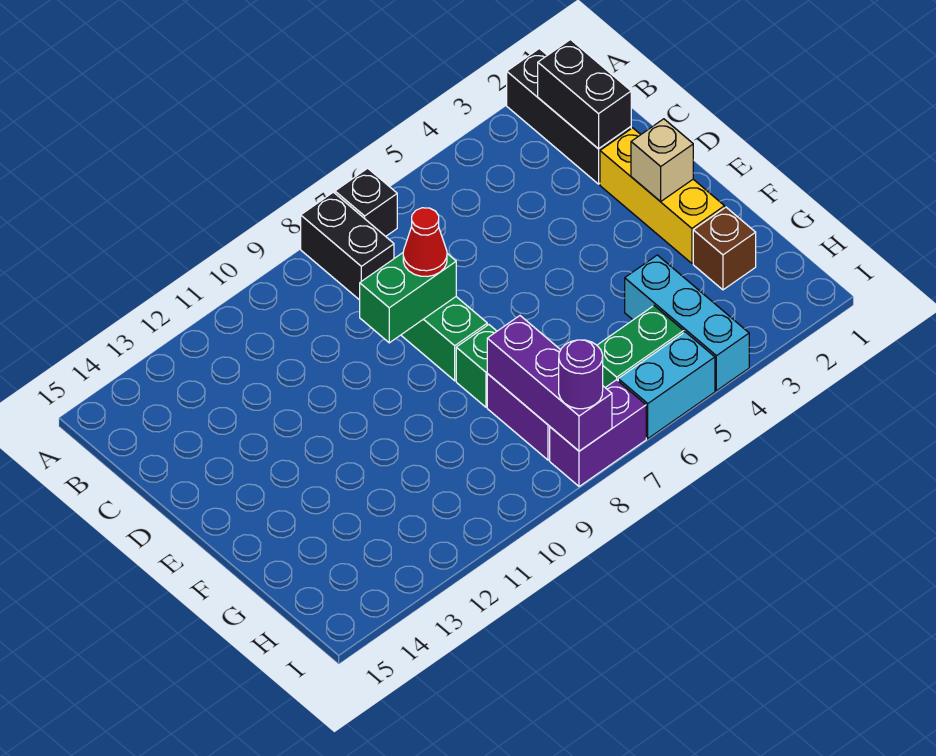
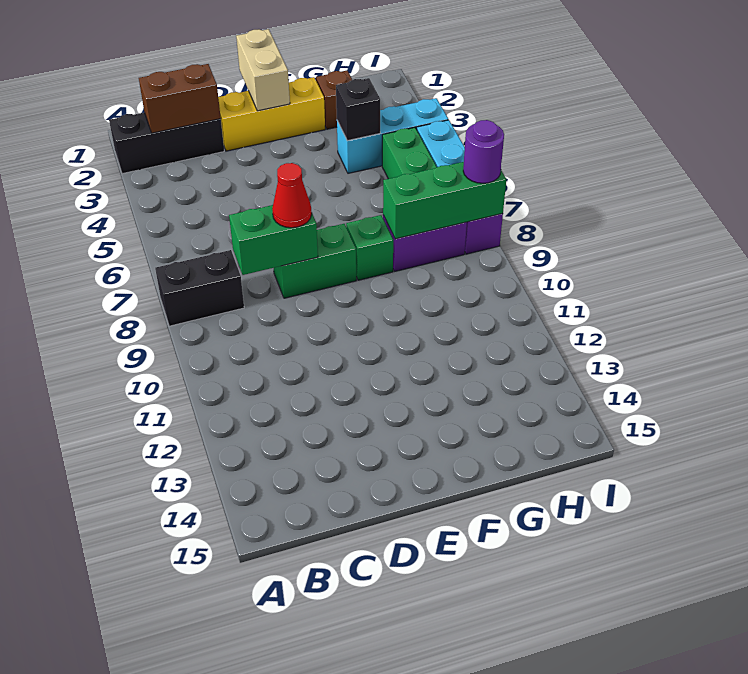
black 1x1 brick [335,168,397,236] -> black 1x1 brick moved to [336,78,380,141]
black 1x2 brick [538,40,631,149] -> brown 1x2 brick [139,64,221,133]
green 1x2 brick [360,253,456,343] -> green 1x2 brick turned to [229,205,318,275]
tan 1x1 brick [631,119,693,202] -> tan 1x2 brick [236,29,290,111]
purple 1x3 brick [487,316,612,451] -> green 1x3 brick [383,162,506,239]

